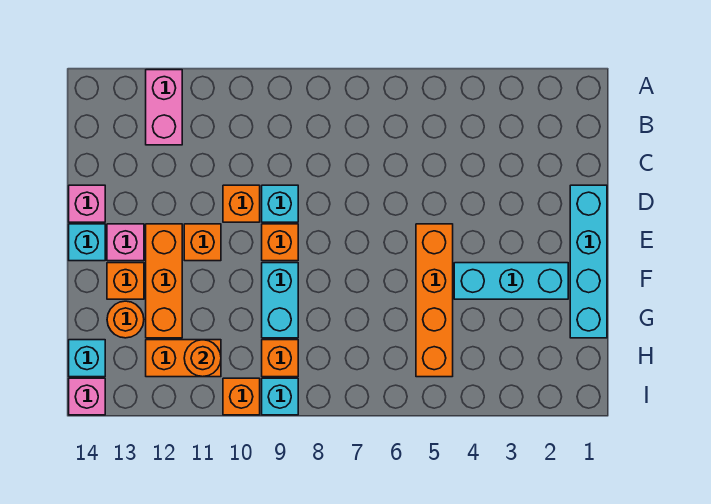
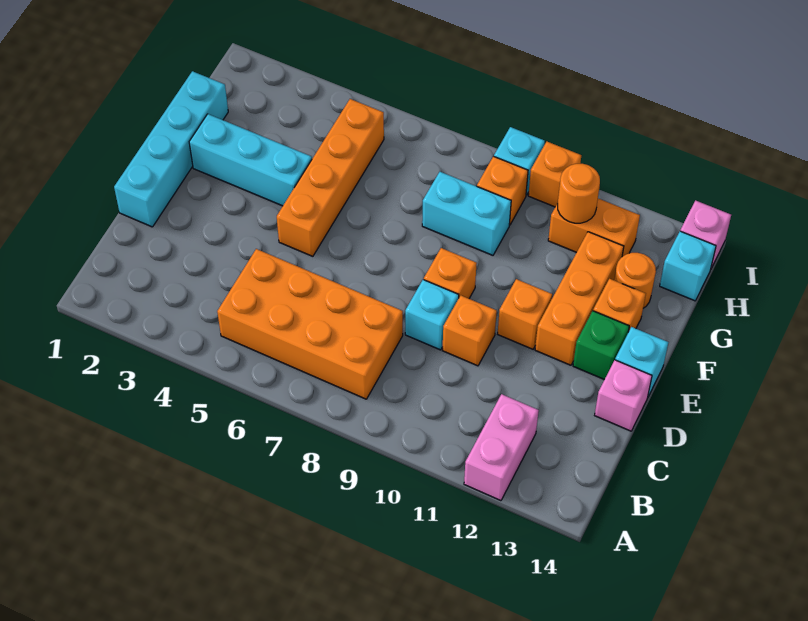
none -> orange 2x4 brick [217,249,403,399]
pink 1x1 brick [107,224,144,261] -> green 1x1 brick [573,311,629,380]
cyan 1x2 brick [262,263,298,338] -> cyan 1x2 brick turned to [422,172,511,255]

